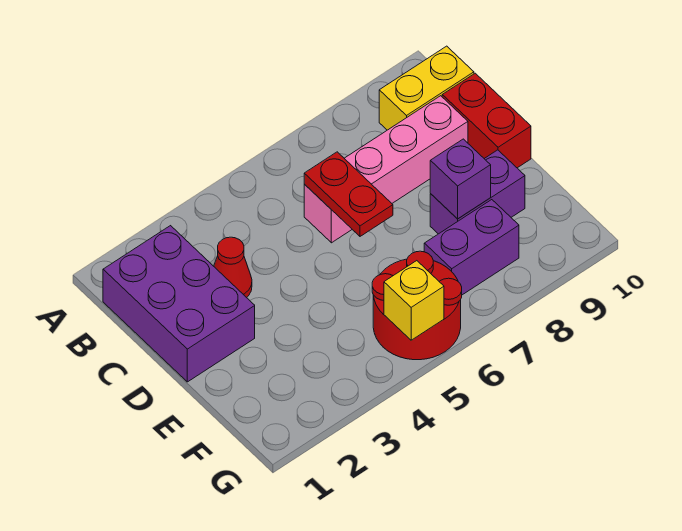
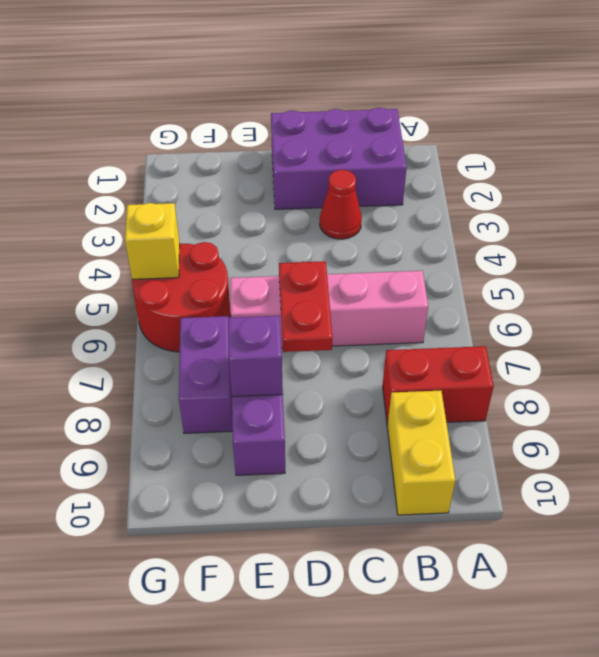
pink 1x4 brick [304,96,468,243] -> pink 1x4 brick turned to [230,271,428,348]
red 1x2 plate [304,152,393,236] -> red 1x2 plate turned to [279,261,332,352]
red 1x2 brick [442,73,531,168] -> red 1x2 brick moved to [383,346,494,425]

